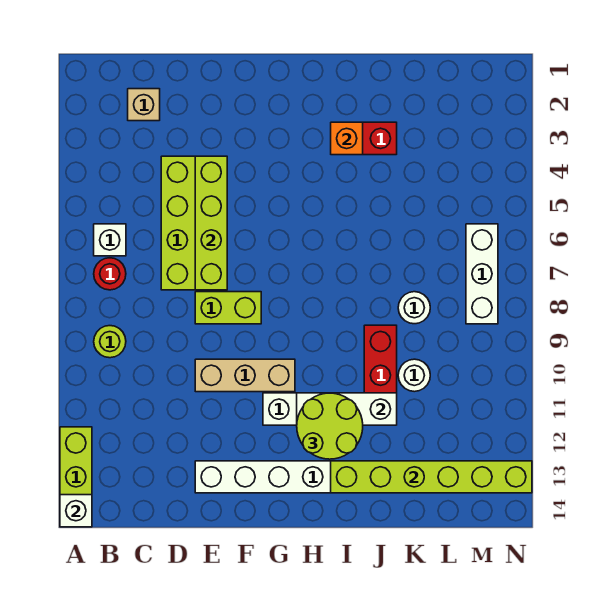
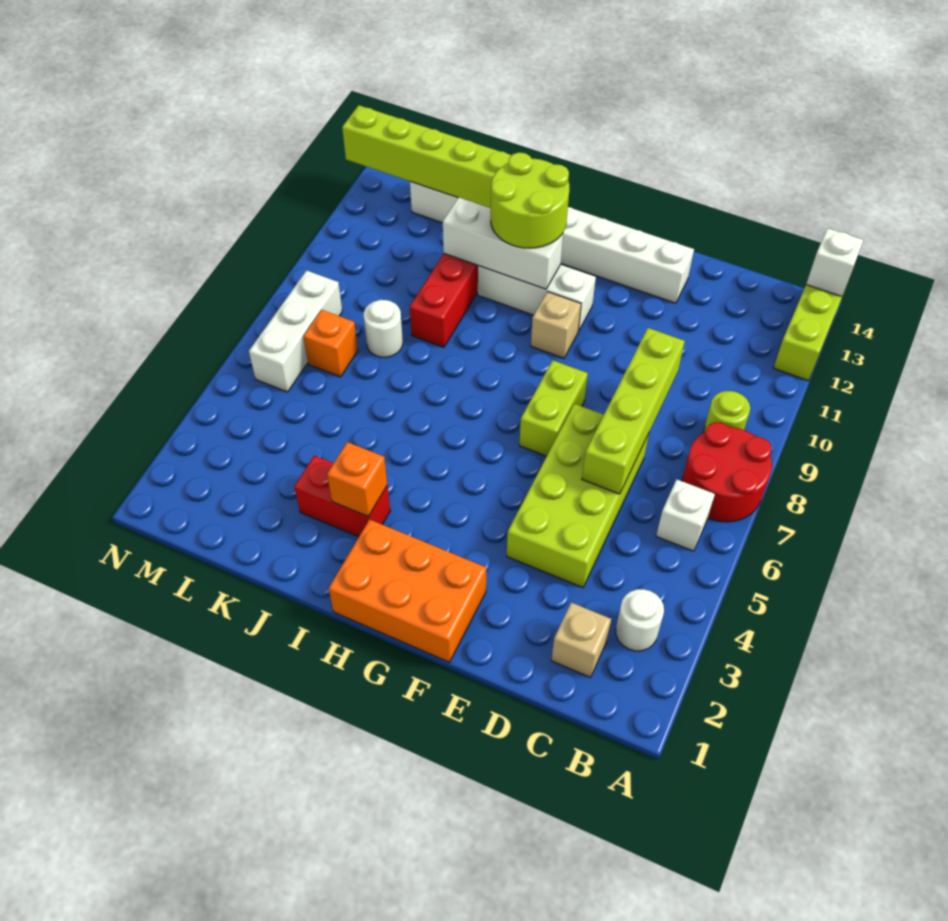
red 1x1 round brick [94,258,126,290] -> red 2x2 round brick [682,422,772,522]
lime 1x4 brick [195,156,227,290] -> lime 1x4 brick moved to [582,328,685,494]
lime 1x2 brick [195,292,261,324] -> lime 1x2 brick turned to [519,360,588,456]
tan 1x3 brick [195,359,295,392] -> tan 1x1 brick [531,292,581,358]
none -> orange 2x3 brick [329,519,486,662]
white 1x1 round brick [398,359,430,392] -> white 1x1 round brick moved to [616,589,664,651]
none -> orange 1x1 brick [303,310,358,377]

